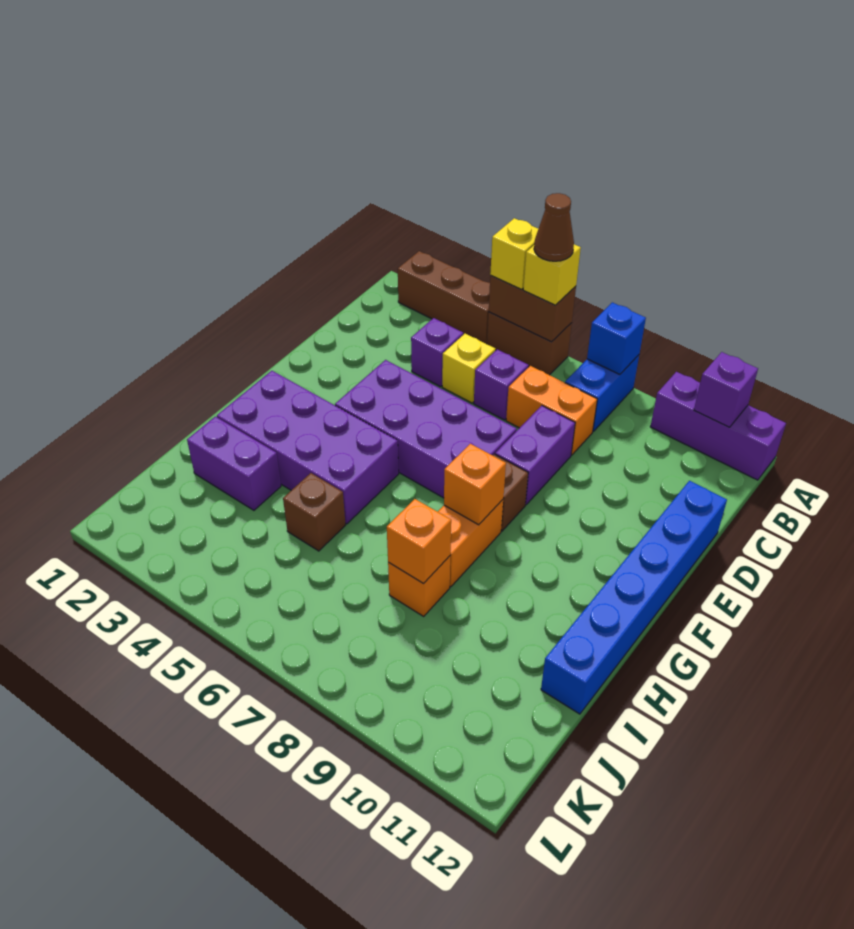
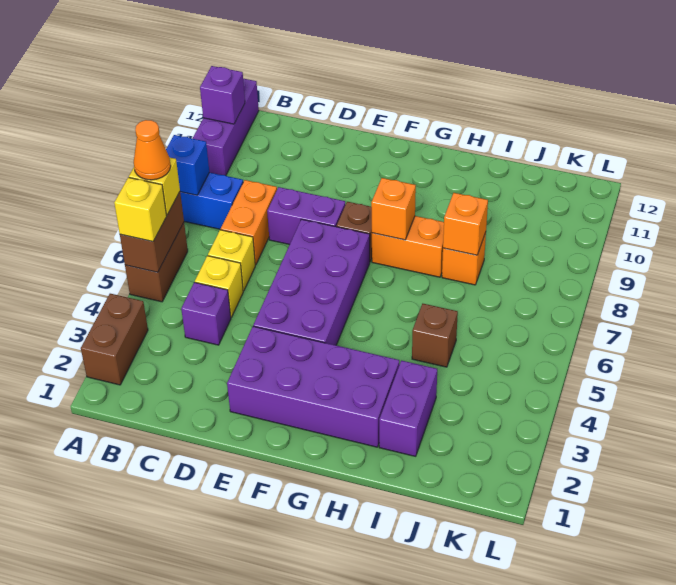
brown 1x3 brick [398,251,490,344] -> brown 1x2 brick [81,294,148,385]
brown 1x1 cone [534,193,574,261] -> orange 1x1 cone [134,120,171,180]
purple 1x1 brick [474,349,529,420] -> yellow 1x1 brick [208,230,255,291]
blue 1x6 brick [541,481,727,714] -> none
purple 2x4 brick [217,371,399,524] -> purple 2x4 brick turned to [227,326,399,447]

